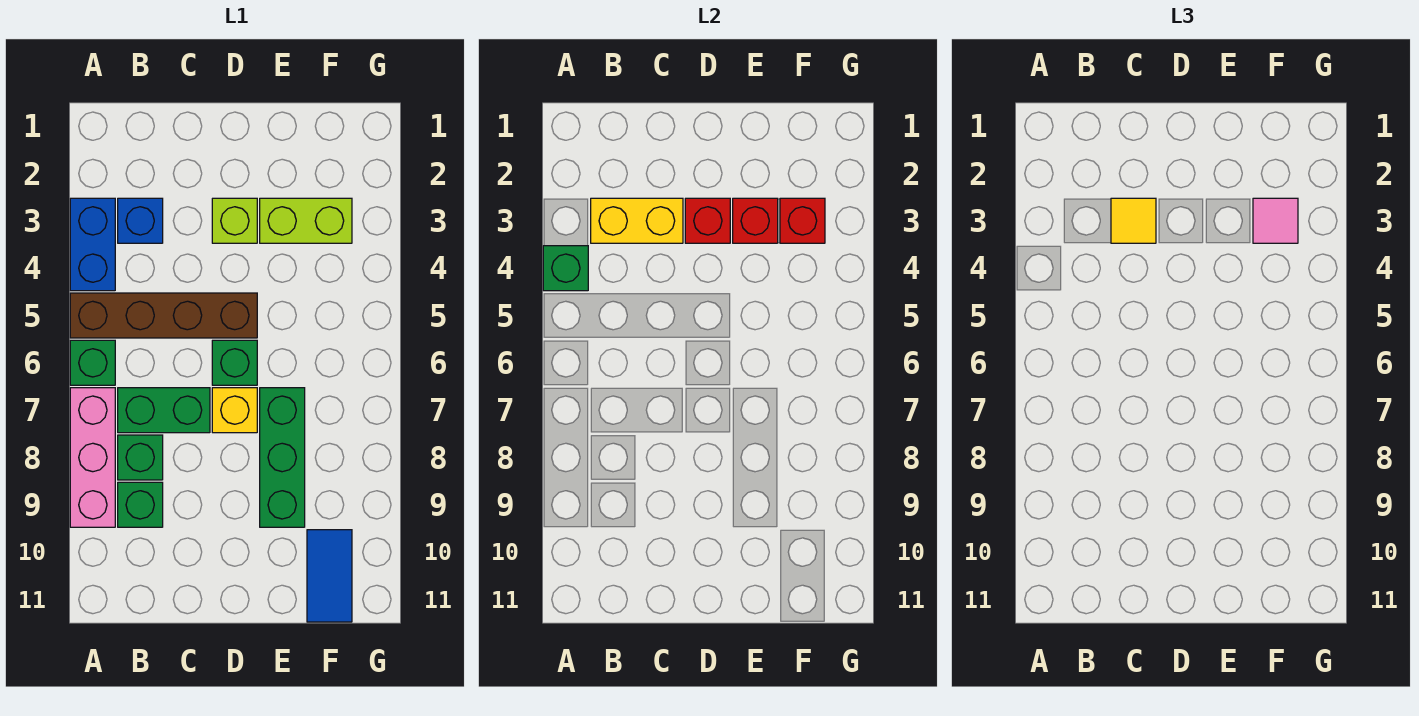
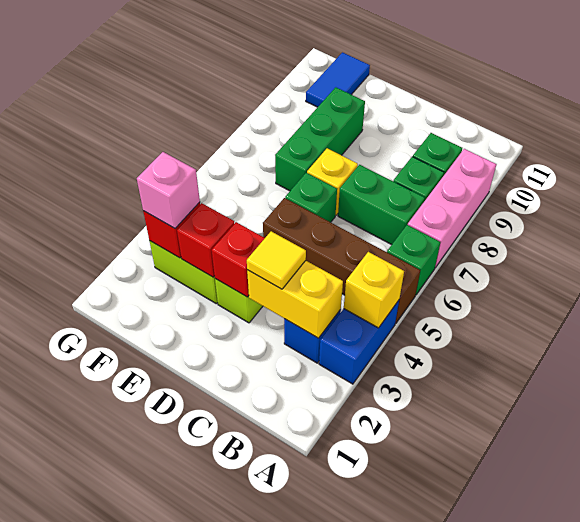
green 1x1 brick [543,246,588,291] -> yellow 1x1 brick [344,252,404,328]
pink 1x1 tile [1253,198,1298,243] -> pink 1x1 brick [137,152,200,228]

